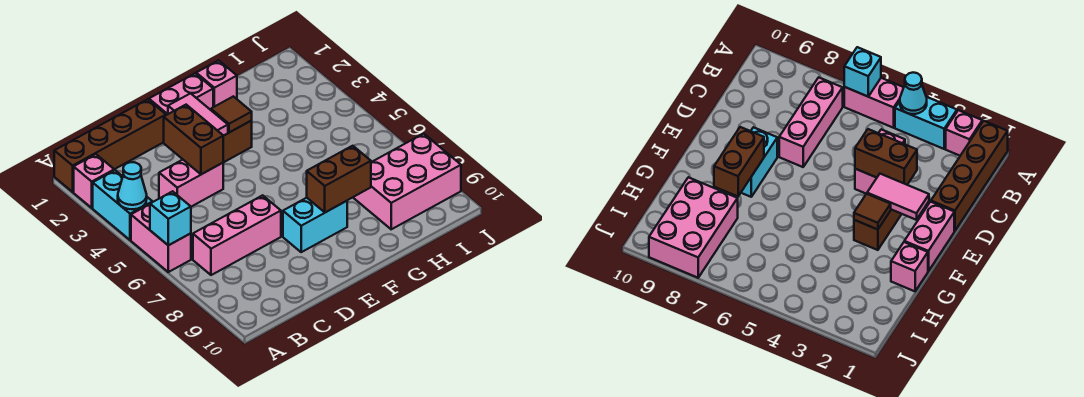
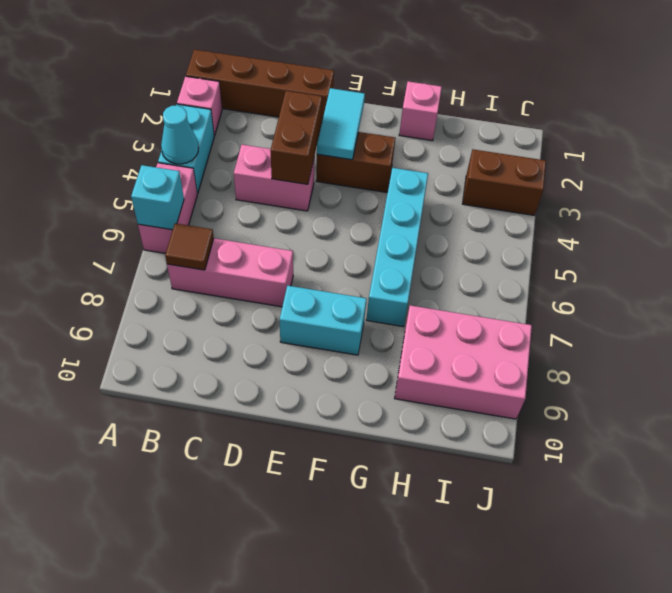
pink 1x2 brick [149,74,213,115] -> none
pink 1x2 tile [168,93,228,136] -> cyan 1x2 tile [317,88,365,160]
brown 1x1 tile [211,96,252,133] -> brown 1x1 tile moved to [165,223,214,270]
brown 1x2 brick [307,146,371,212] -> brown 1x2 brick moved to [462,149,546,215]
none -> cyan 1x4 brick [366,168,428,326]

